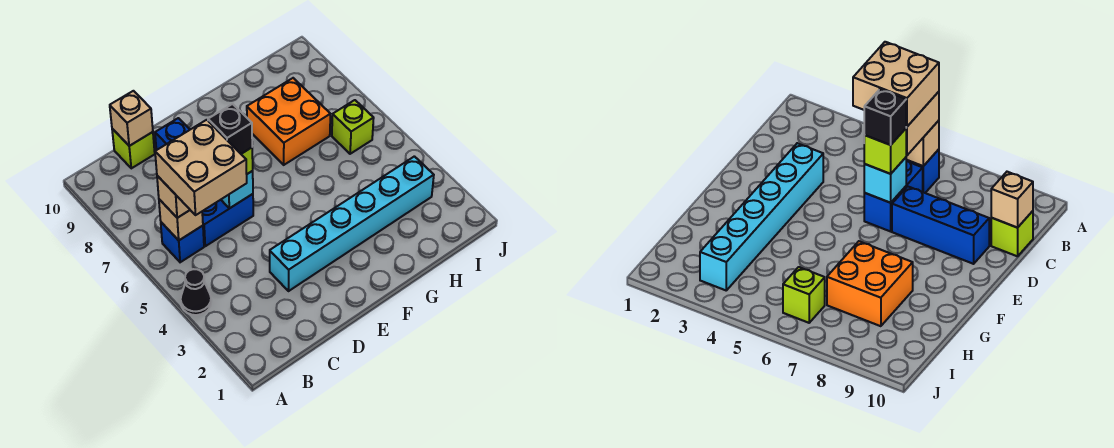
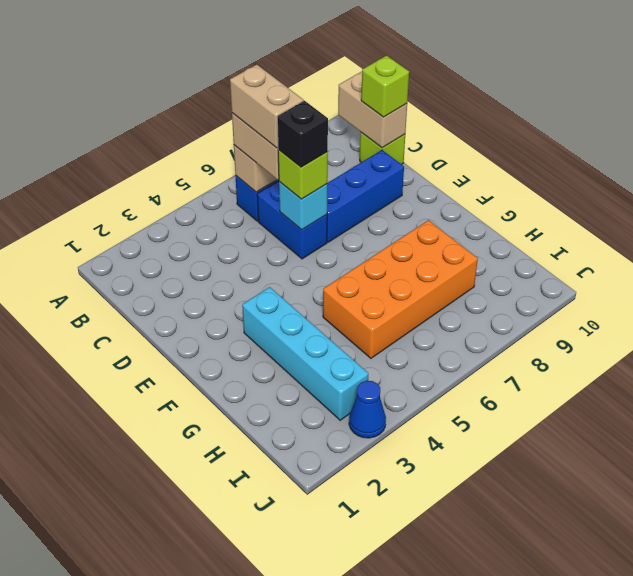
black 1x1 cone [181,269,211,315] -> none
tan 2x2 brick [155,120,247,215] -> tan 1x2 brick [230,65,303,148]
tan 1x1 brick [110,91,153,146] -> tan 1x2 brick [338,72,407,148]
cyan 1x6 brick [270,156,434,291] -> cyan 1x4 brick [242,287,368,420]
orange 2x2 brick [247,78,330,165] -> orange 2x4 brick [323,220,478,358]
lime 1x1 brick [332,100,374,154] -> lime 1x1 brick moved to [361,56,409,117]
none -> blue 1x1 cone [349,381,386,438]

